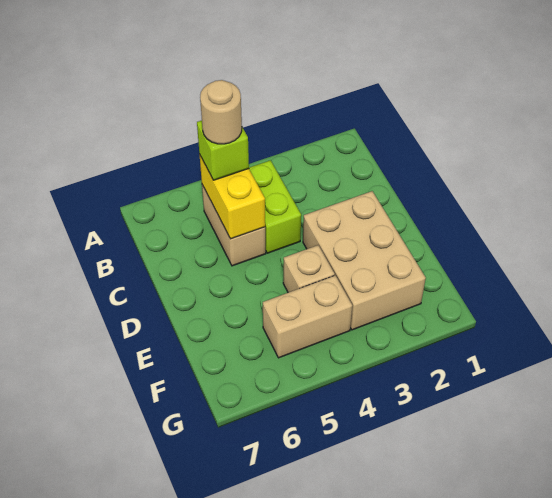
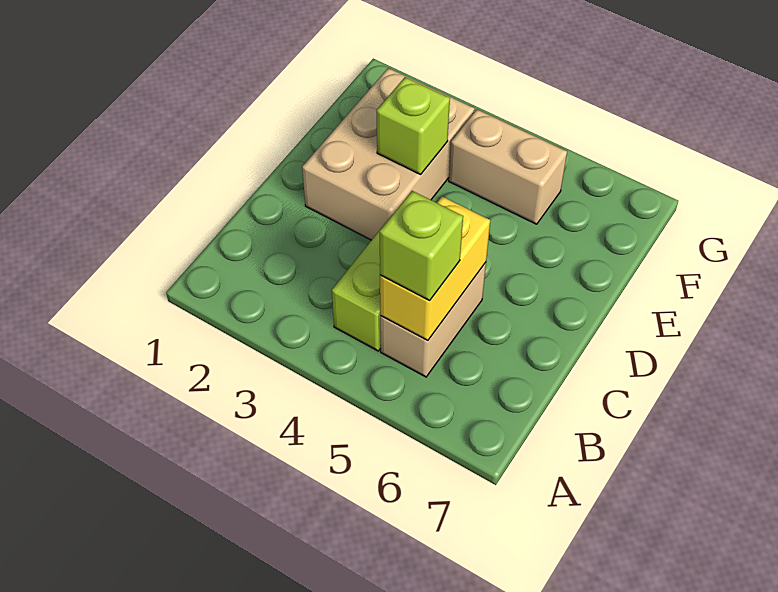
tan 1x1 round brick [200,80,242,144] -> none
none -> lime 1x1 brick [377,77,450,174]
tan 1x1 brick [283,245,335,292] -> none

